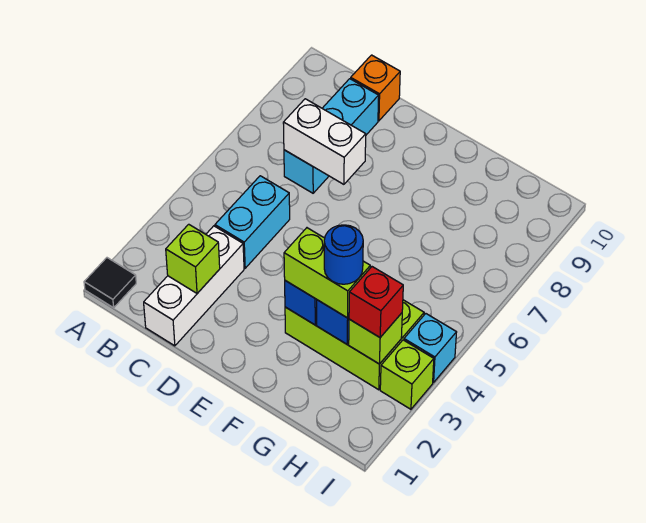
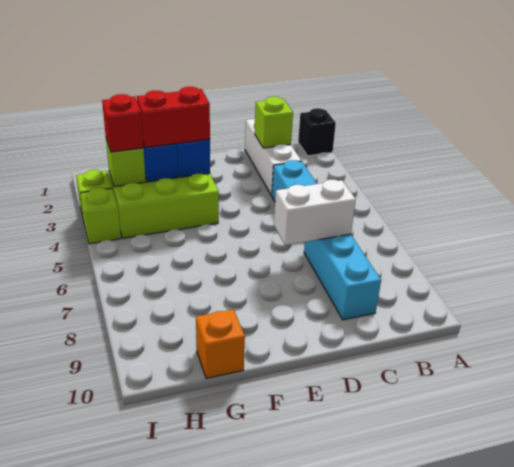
black 1x1 tile [84,258,136,308] -> black 1x1 brick [298,108,336,156]
orange 1x1 brick [351,55,400,121] -> orange 1x1 brick moved to [196,309,245,378]
lime 1x2 brick [284,228,370,318] -> red 1x2 brick [137,87,210,148]
blue 1x1 round brick [324,225,363,284] -> none
cyan 1x1 brick [404,314,457,382] -> lime 1x1 brick [80,188,121,244]

